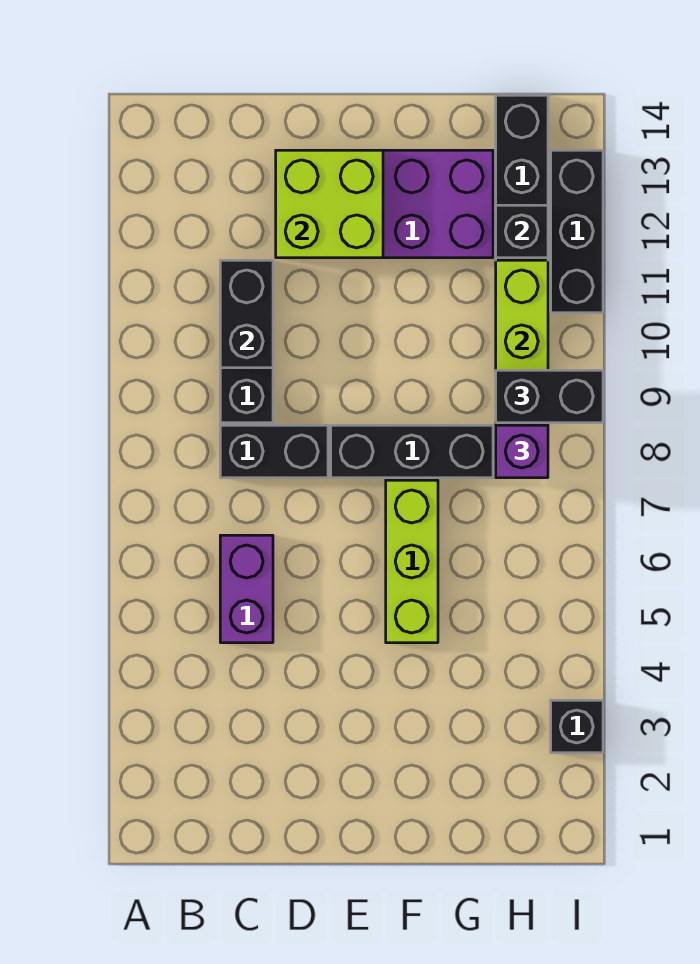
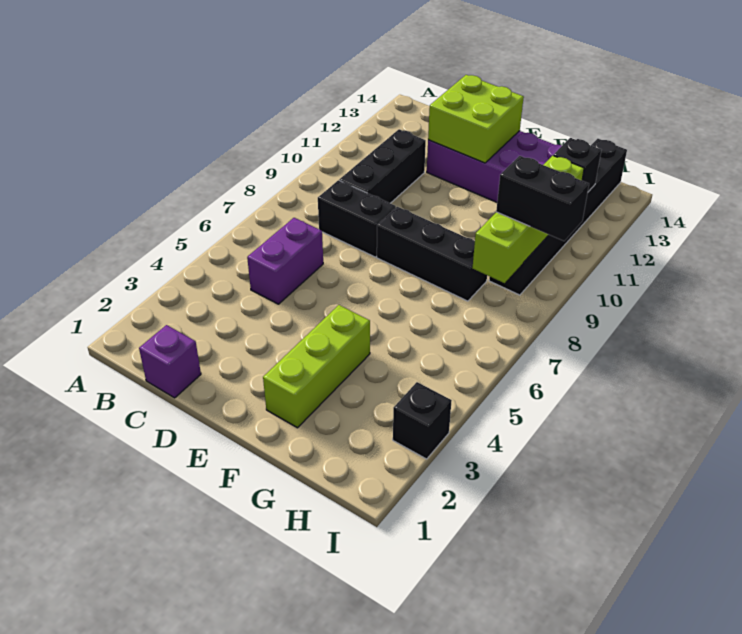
black 1x2 brick [220,260,273,368] -> none
lime 1x3 brick [386,480,438,643] -> lime 1x3 brick moved to [263,305,370,428]
purple 1x1 brick [496,425,548,478] -> purple 1x1 brick moved to [139,325,201,398]
black 1x3 brick [551,150,603,313] -> none

